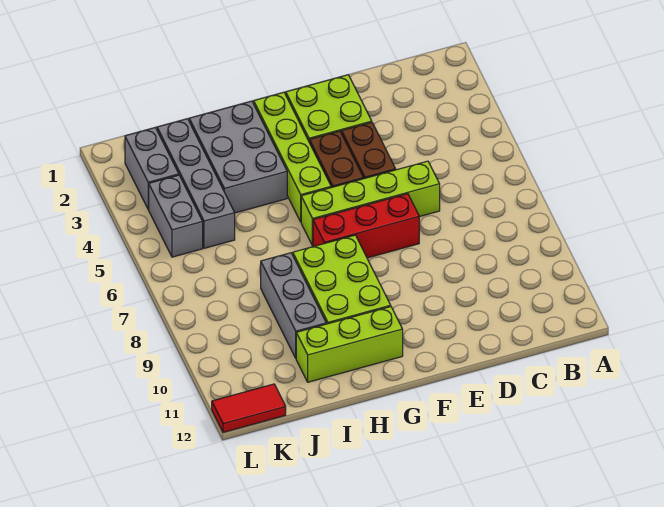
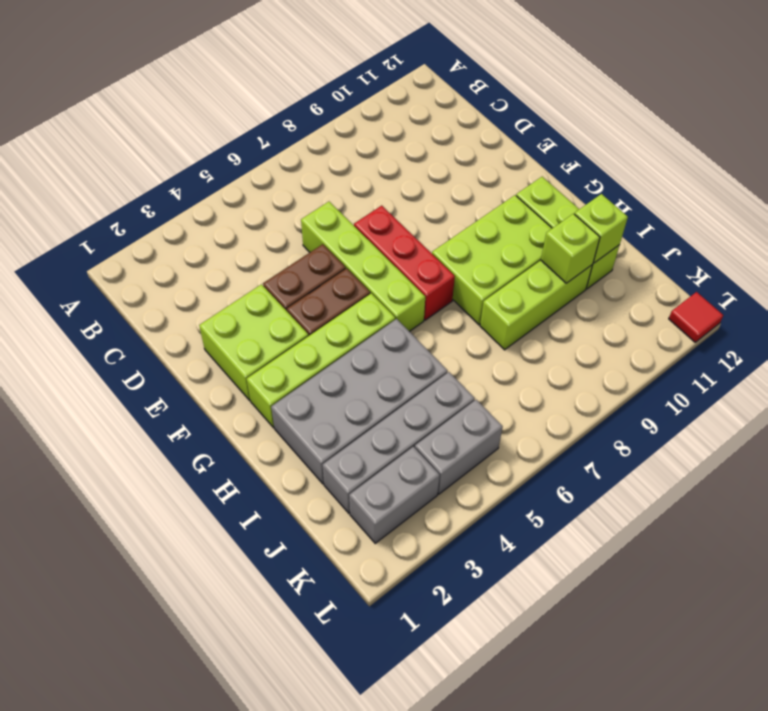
grey 2x3 brick [189,101,287,213] -> grey 2x4 brick [271,319,448,484]
grey 1x3 brick [261,253,326,358] -> lime 1x3 brick [480,260,592,350]
none -> lime 1x1 brick [541,214,600,283]
none -> lime 1x1 brick [575,194,628,263]
red 1x2 tile [212,384,286,432] -> red 1x1 tile [669,292,723,342]

